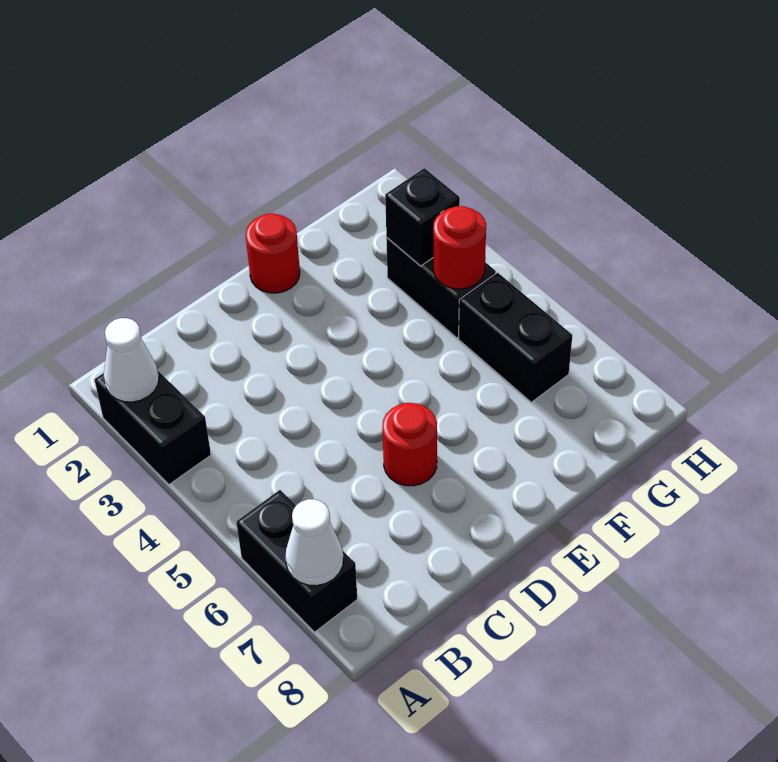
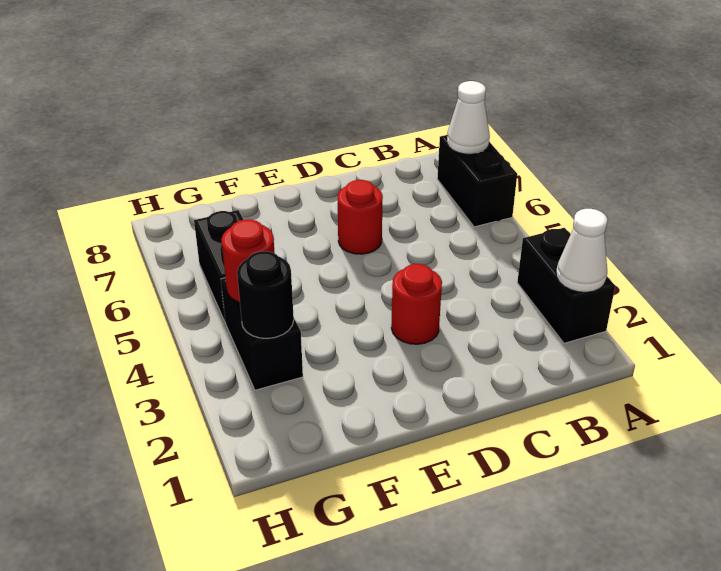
red 1x1 round brick [246,214,300,293] -> red 1x1 round brick moved to [391,264,442,344]
black 1x1 brick [385,168,460,266] -> black 1x1 round brick [237,251,294,338]

